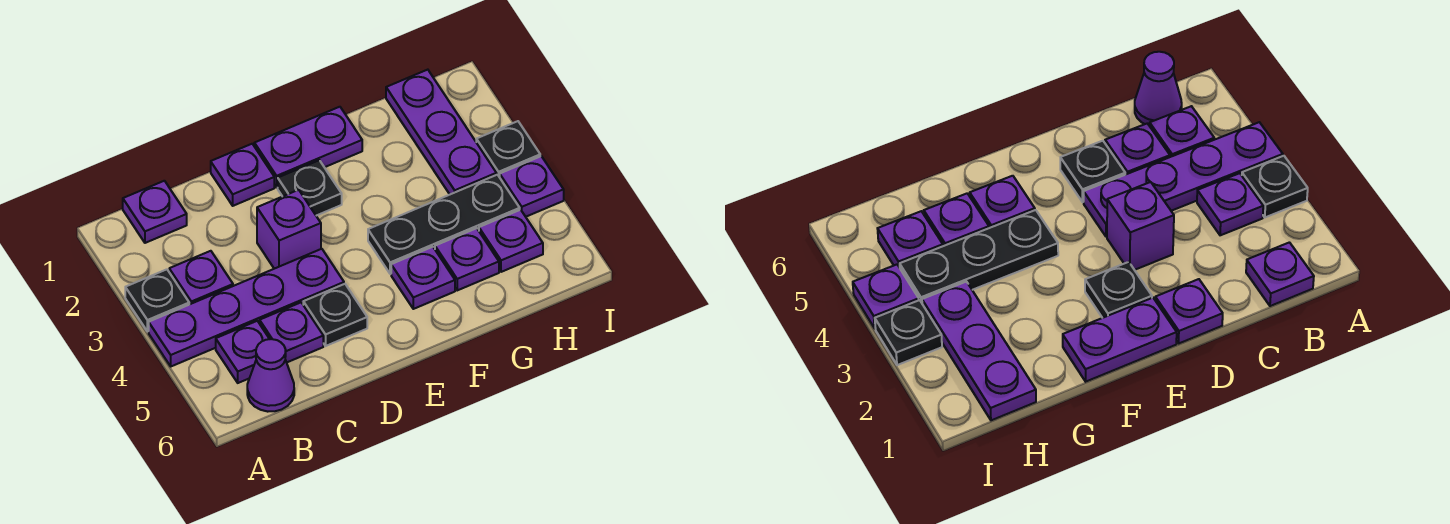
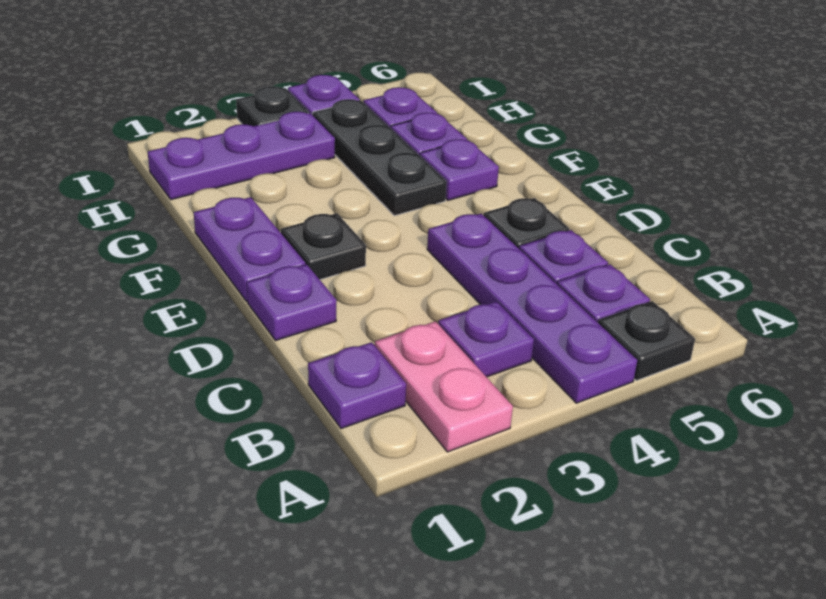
none -> pink 1x2 plate [375,321,513,452]
black 1x1 plate [125,269,189,332] -> black 1x1 plate moved to [598,301,695,381]
purple 1x1 cone [247,339,294,412] -> none
purple 1x1 brick [257,190,321,269] -> none

